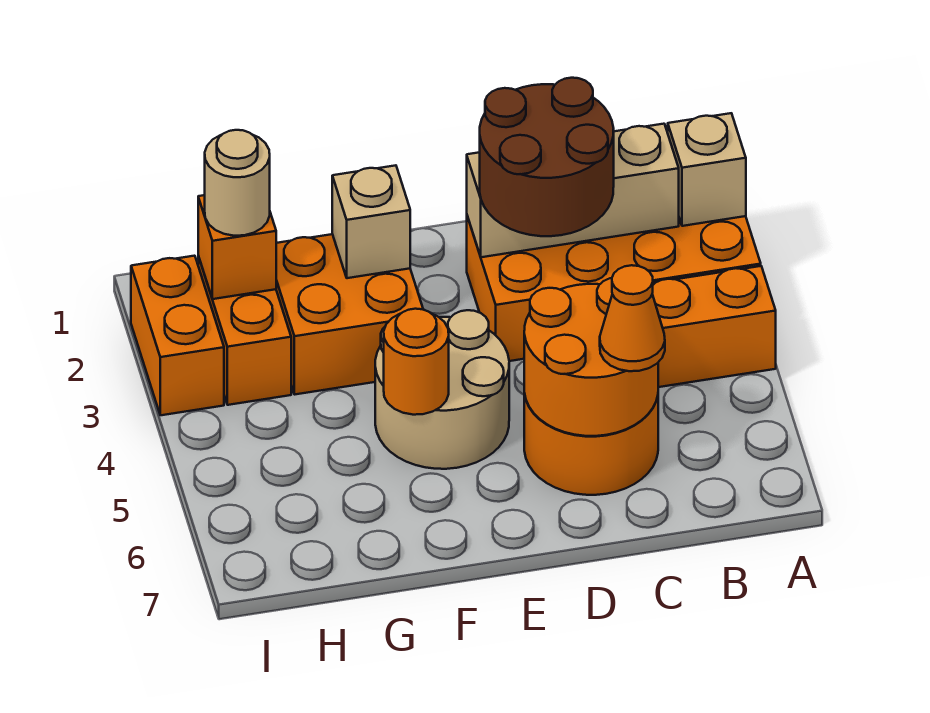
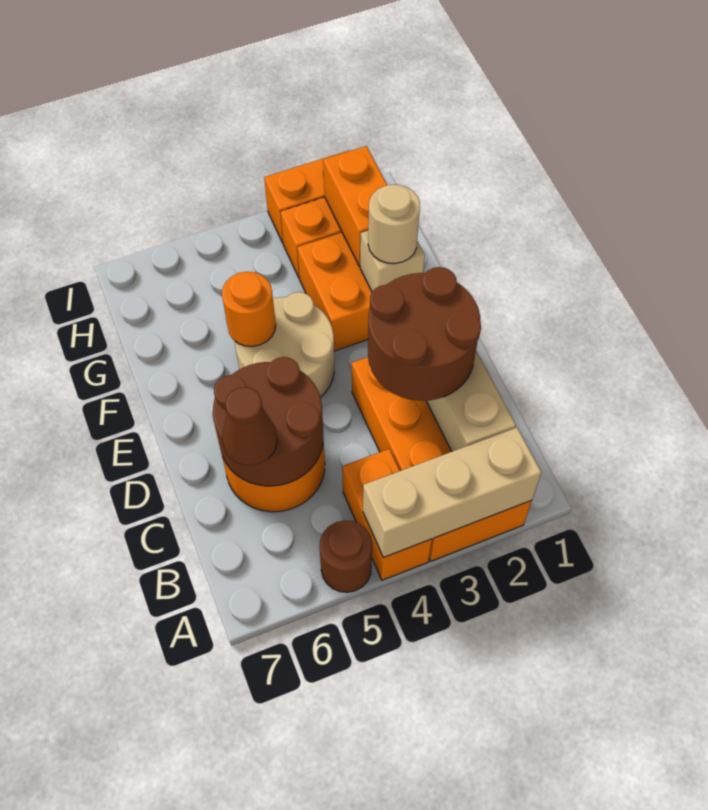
tan 1x1 brick [668,113,746,226] -> tan 1x3 brick [363,428,541,557]
none -> brown 1x1 round brick [320,520,372,592]
orange 2x2 round brick [524,278,658,436] -> brown 2x2 round brick [213,357,323,486]
orange 1x1 cone [600,265,665,371] -> brown 1x1 cone [222,387,277,465]
orange 1x1 brick [198,195,276,299] -> orange 1x2 brick [323,146,387,267]
tan 1x1 round brick [205,130,270,236] -> tan 1x1 round brick moved to [368,185,420,264]

